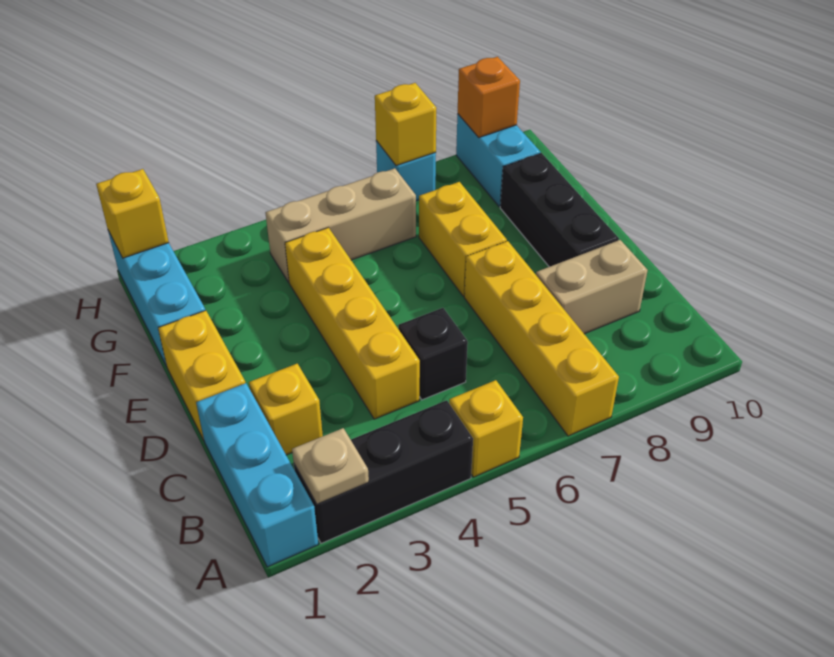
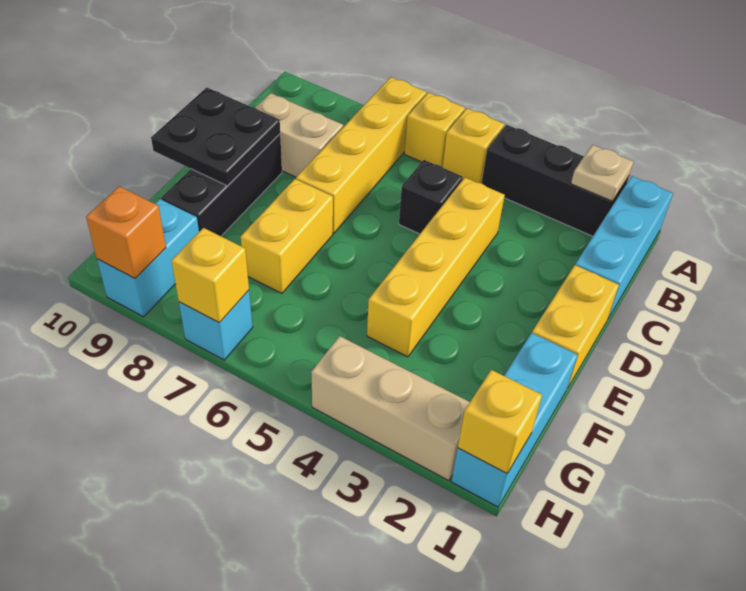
yellow 1x1 brick [249,364,323,455] -> yellow 1x1 brick moved to [405,93,465,167]
none -> black 2x2 plate [151,88,280,186]
tan 1x3 brick [265,168,416,282] -> tan 1x3 brick moved to [311,336,470,481]

